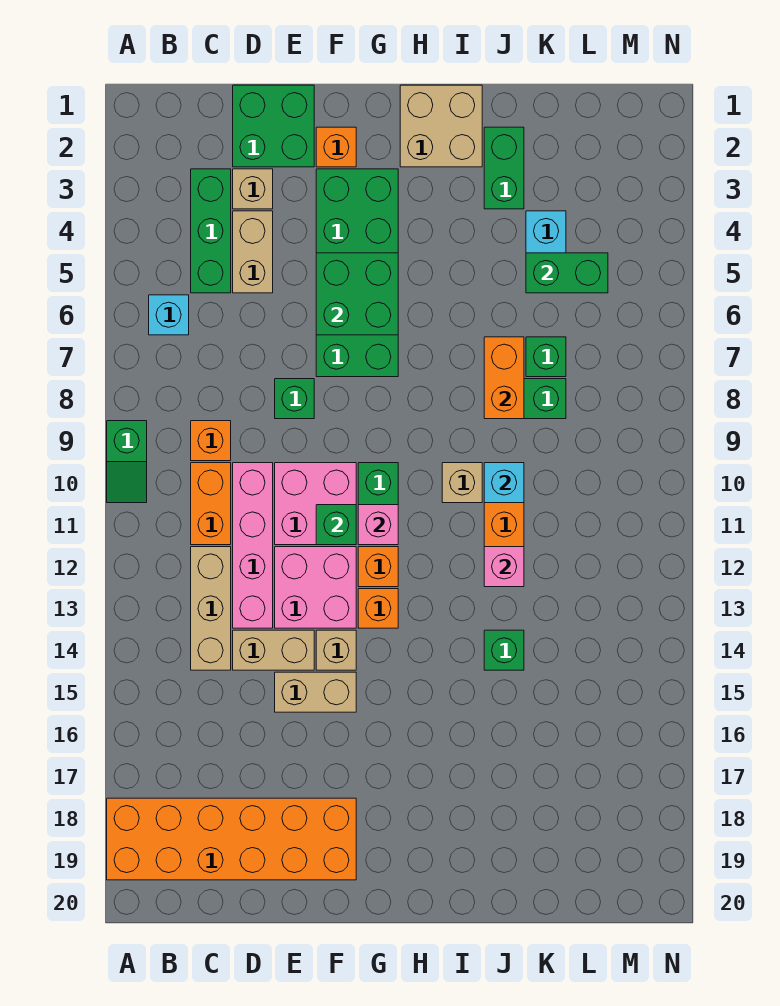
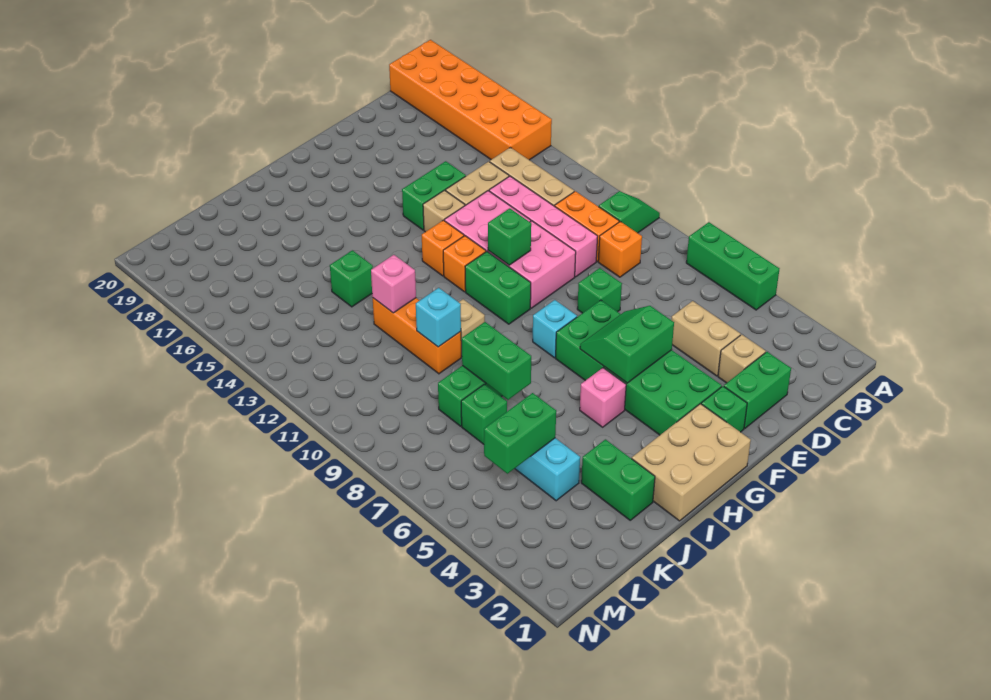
green 1x2 slope [107,421,147,503] -> green 1x2 slope turned to [599,191,660,233]
orange 2x6 brick [107,798,356,880] -> orange 2x6 brick turned to [389,40,552,160]
cyan 1x1 brick [149,295,189,335] -> cyan 1x1 brick moved to [533,300,577,358]
green 1x3 brick [191,169,231,293] -> green 1x3 brick moved to [686,222,779,310]
green 2x2 brick [233,85,314,167] -> green 1x2 brick [724,352,791,429]
tan 1x2 brick [275,672,356,712] -> green 1x2 brick [402,161,466,230]
orange 1x1 brick [316,127,356,167] -> green 1x1 brick [701,386,747,432]
green 2x2 brick [316,253,398,335] -> green 2x2 slope [580,306,674,383]
pink 1x1 brick [358,505,398,545] -> pink 1x1 brick moved to [580,368,626,427]
tan 2x2 brick [400,85,482,167] -> tan 2x3 brick [632,404,751,521]
orange 1x2 brick [484,337,524,419] -> green 1x2 brick [462,322,531,400]

